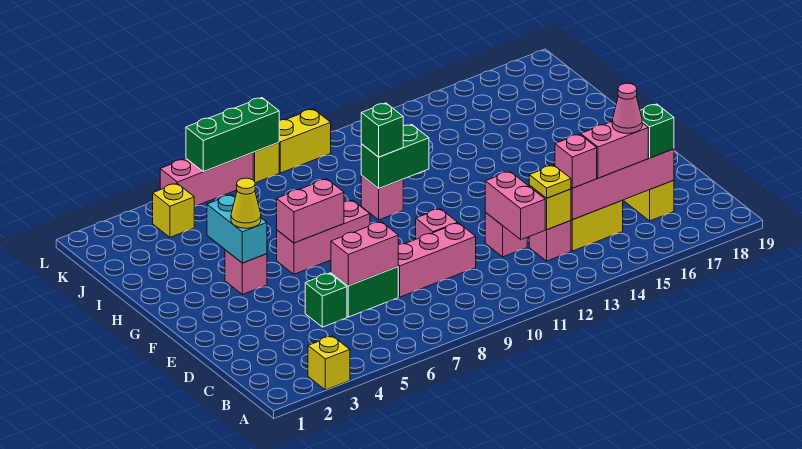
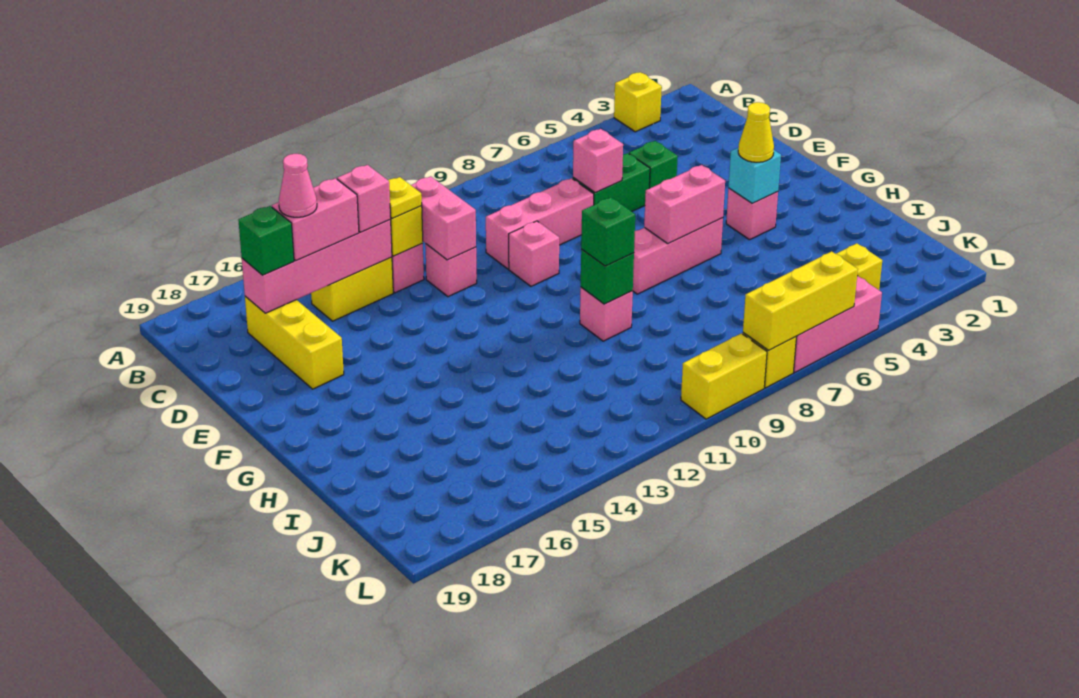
pink 1x2 brick [331,222,398,286] -> pink 1x1 brick [573,129,623,193]
cyan 1x2 brick [207,195,267,263] -> cyan 1x1 brick [729,148,781,203]
green 1x2 brick [361,124,429,188] -> green 1x1 brick [581,249,634,304]
green 1x3 brick [186,98,279,172] -> yellow 1x3 brick [743,251,858,351]

